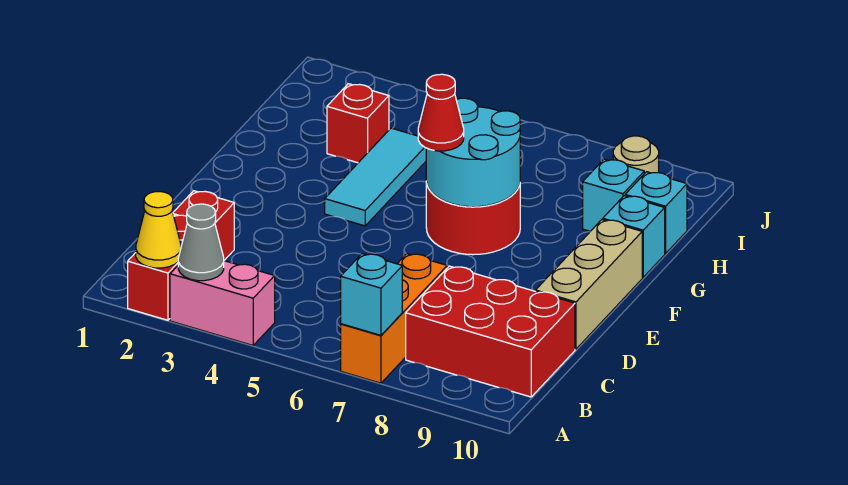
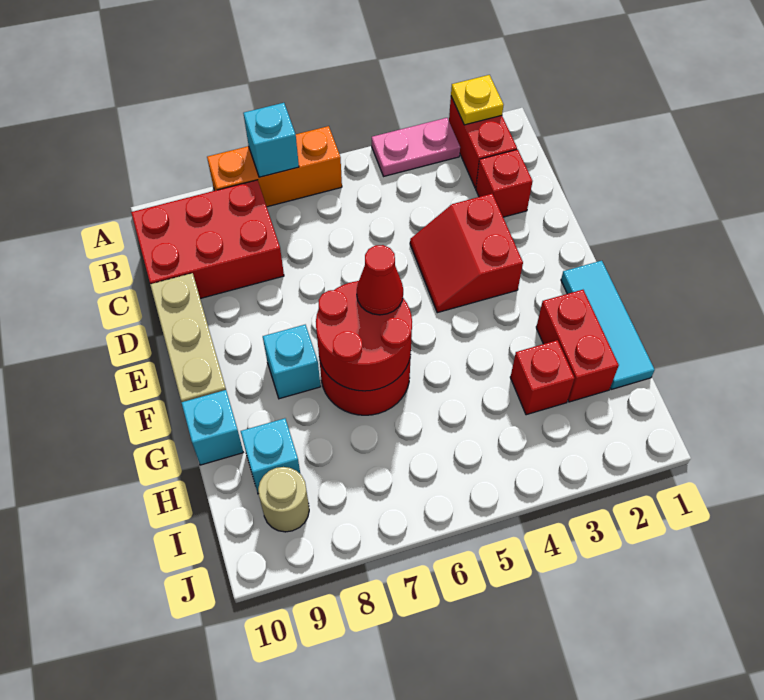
yellow 1x1 cone [136,192,181,268] -> yellow 1x1 plate [451,75,503,125]
pink 1x2 brick [170,261,275,345] -> pink 1x2 plate [372,118,460,176]
grey 1x1 cone [178,204,224,281] -> none
orange 1x3 brick [341,254,447,383] -> orange 1x3 brick turned to [207,126,342,207]
none -> red 2x2 slope [410,194,523,313]
cyan 1x3 tile [325,128,426,226] -> cyan 1x3 tile moved to [561,261,655,389]
cyan 2x2 round brick [426,98,520,207] -> red 2x2 round brick [316,281,412,391]
none -> red 1x2 brick [536,290,619,402]
cyan 1x1 brick [625,172,687,254] -> cyan 1x1 brick moved to [263,325,321,399]

